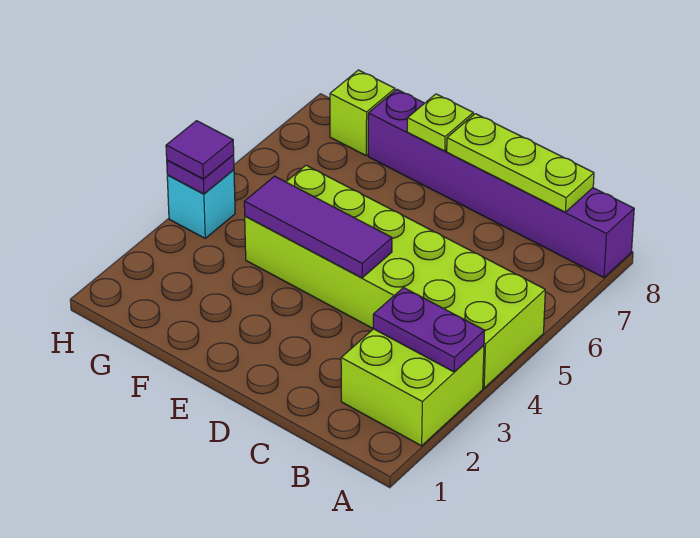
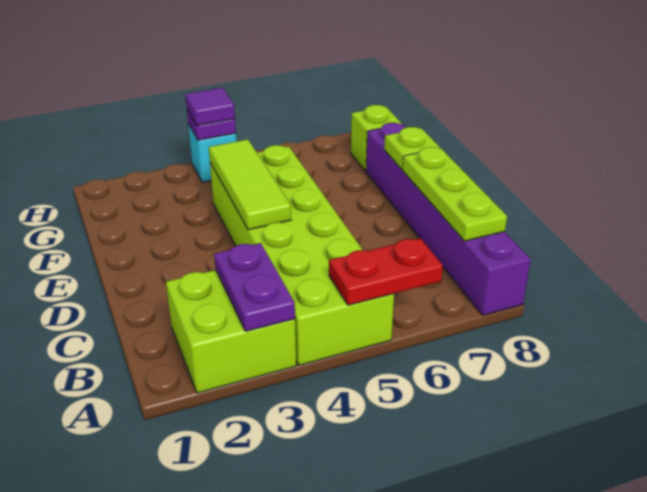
none -> red 1x2 plate [329,238,443,305]
purple 1x3 tile [244,176,392,278] -> lime 1x3 tile [209,139,291,230]

